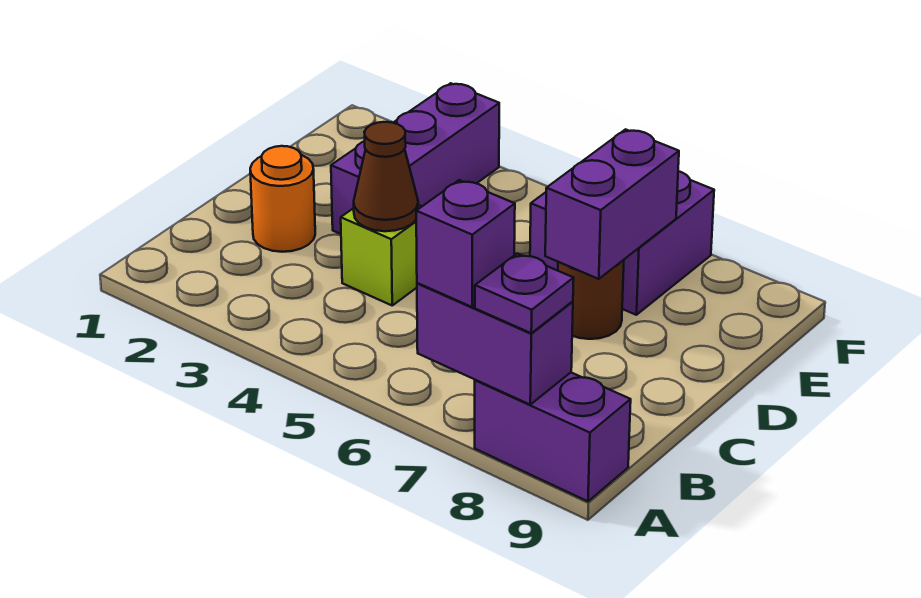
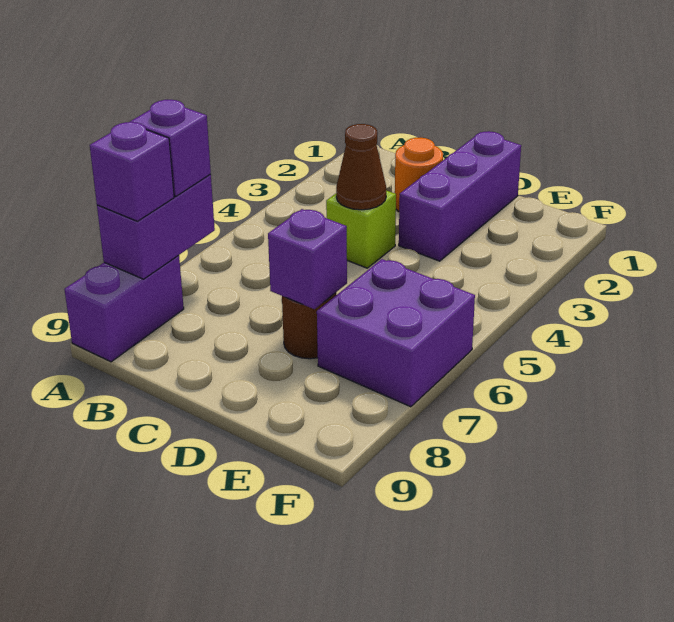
purple 1x1 plate [475,253,574,333] -> purple 1x1 brick [90,122,174,221]
purple 1x3 brick [331,83,499,234] -> purple 1x3 brick turned to [399,131,521,261]
purple 1x2 brick [545,129,679,279] -> purple 1x1 brick [268,209,347,309]

